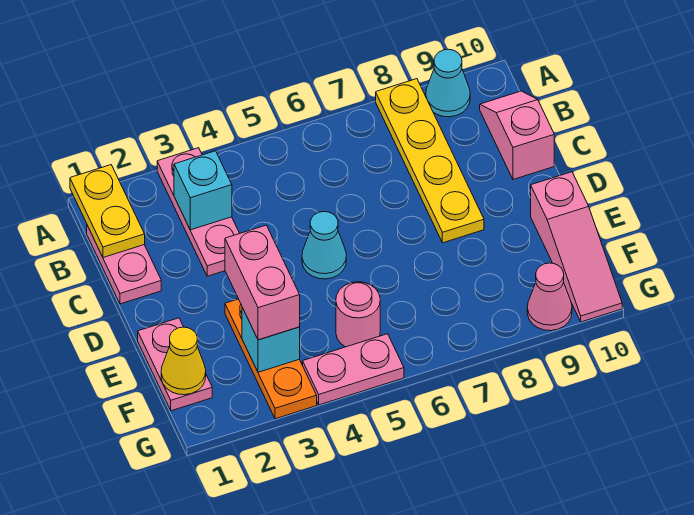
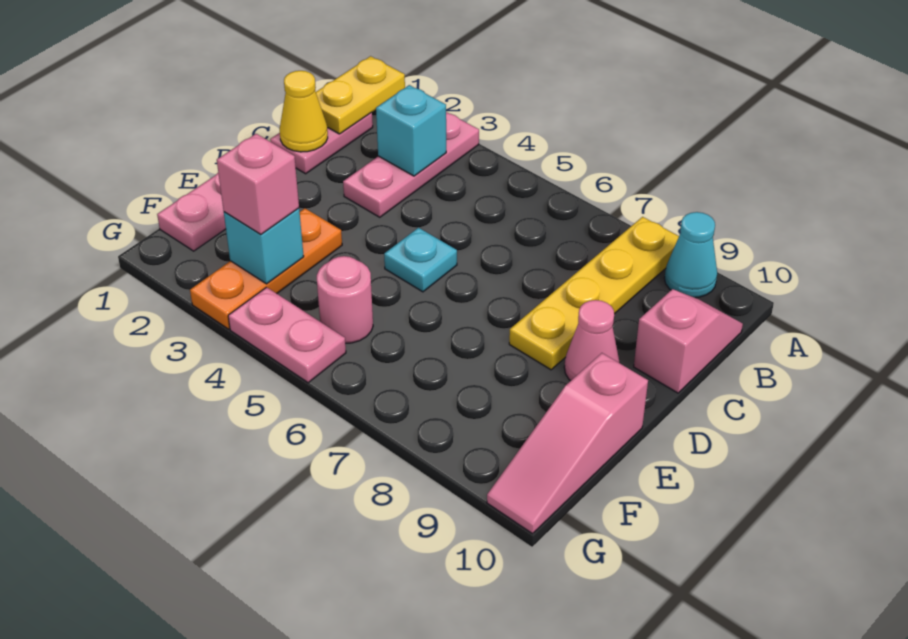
cyan 1x1 cone [302,212,346,279] -> cyan 1x1 plate [384,228,457,292]
pink 1x2 brick [225,225,300,340] -> pink 1x1 brick [217,134,299,234]
yellow 1x1 cone [161,327,206,395] -> yellow 1x1 cone moved to [280,71,328,152]
pink 1x1 cone [527,263,572,331] -> pink 1x1 cone moved to [564,300,620,381]

